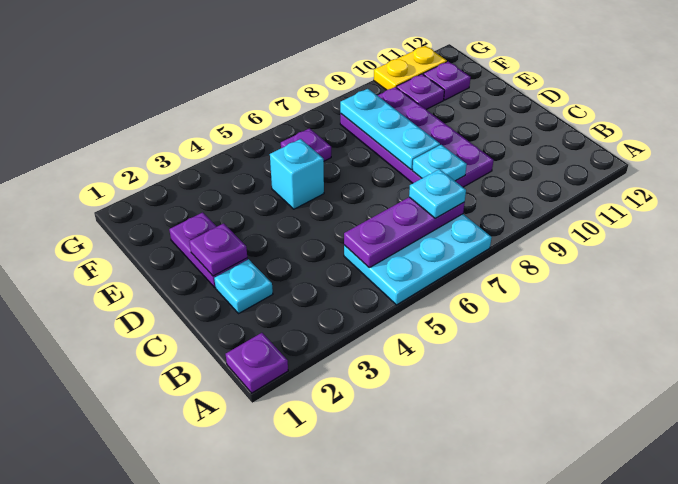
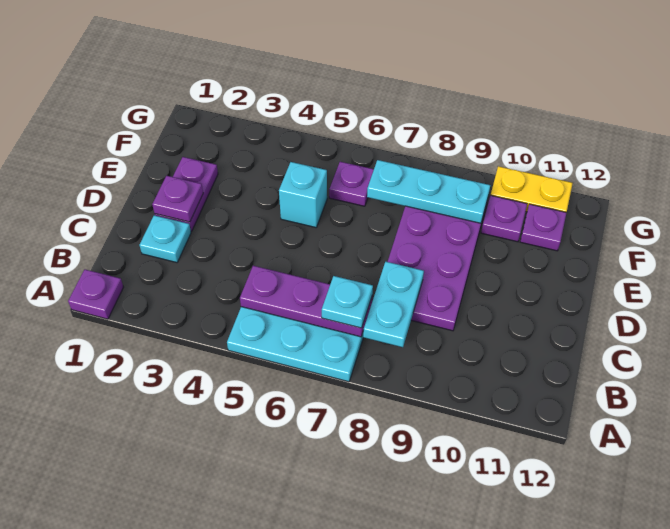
cyan 1x1 plate [412,145,467,181] -> cyan 1x2 plate [363,262,424,347]
cyan 1x3 plate [340,89,440,170] -> cyan 1x3 plate turned to [367,160,490,223]

